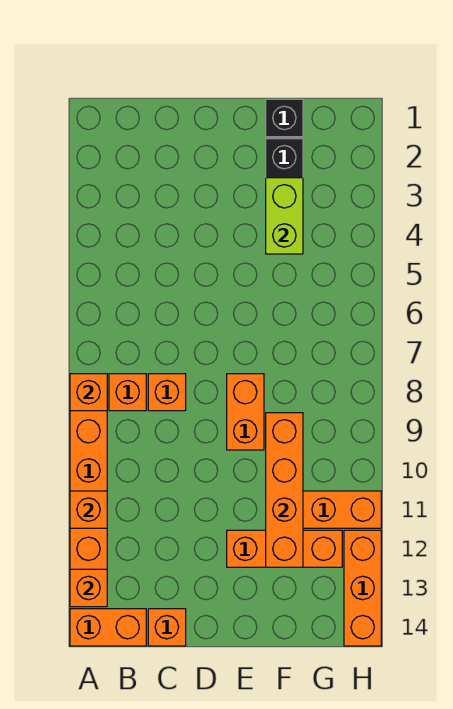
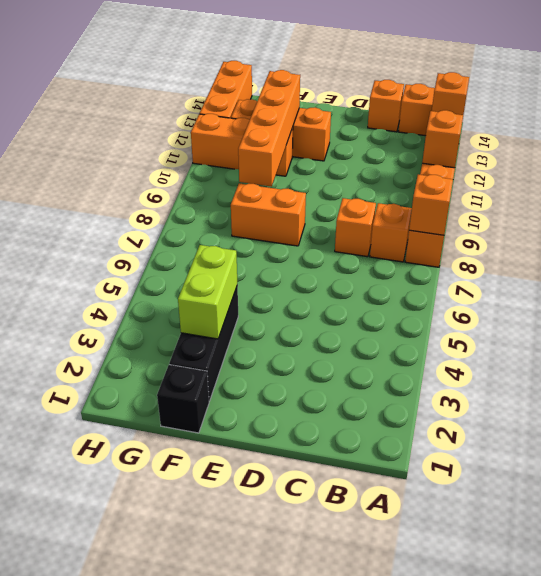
orange 1x2 brick [227,374,264,450] -> orange 1x2 brick turned to [231,183,306,246]

